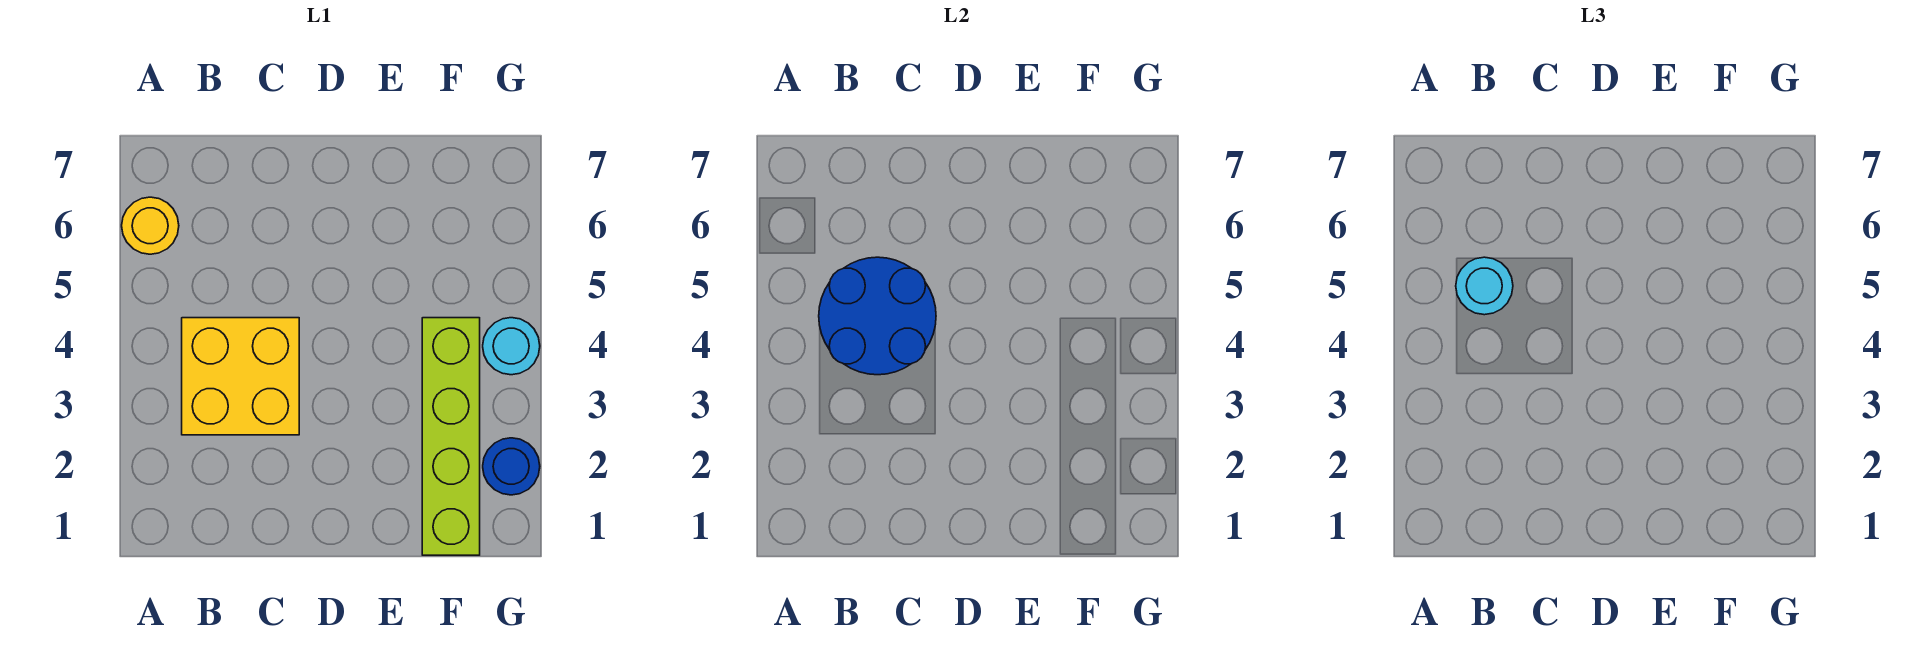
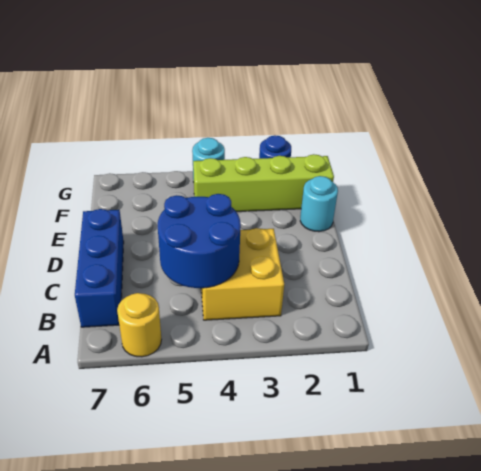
cyan 1x1 round brick [1456,257,1513,315] -> cyan 1x1 round brick moved to [300,176,338,232]
none -> blue 1x3 brick [75,209,124,327]

